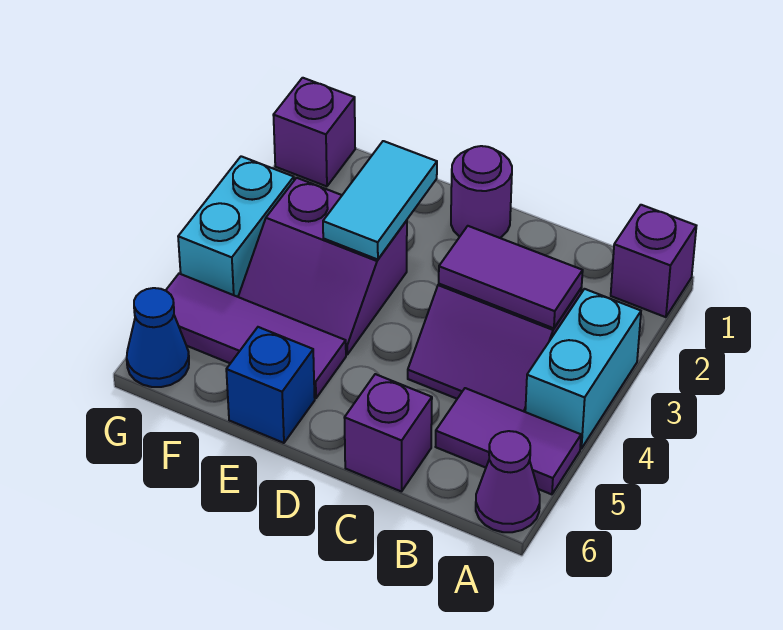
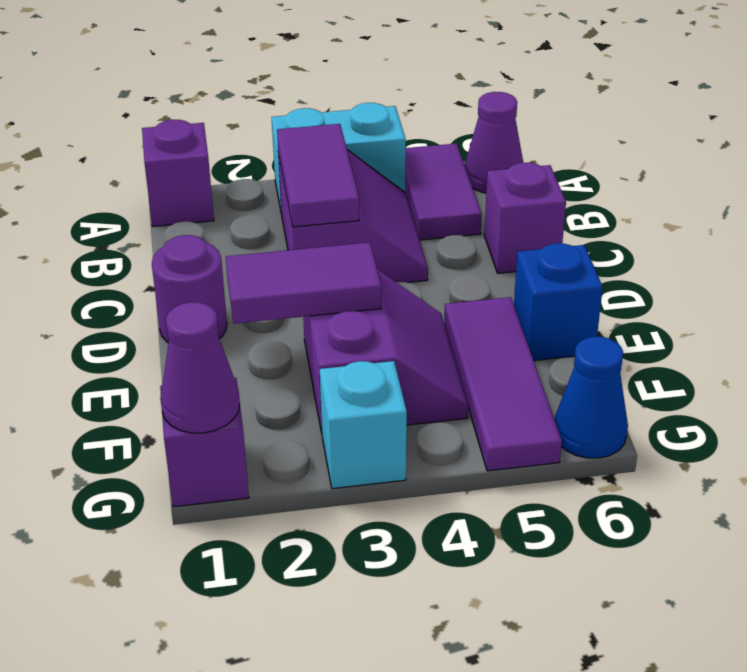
cyan 1x2 tile [323,141,437,260] -> purple 1x2 tile [226,242,381,324]
none -> purple 1x1 cone [160,302,240,433]
cyan 1x2 brick [178,156,294,297] -> cyan 1x1 brick [320,361,407,489]

